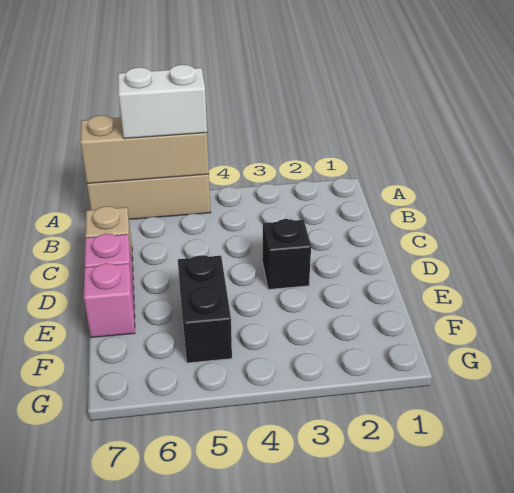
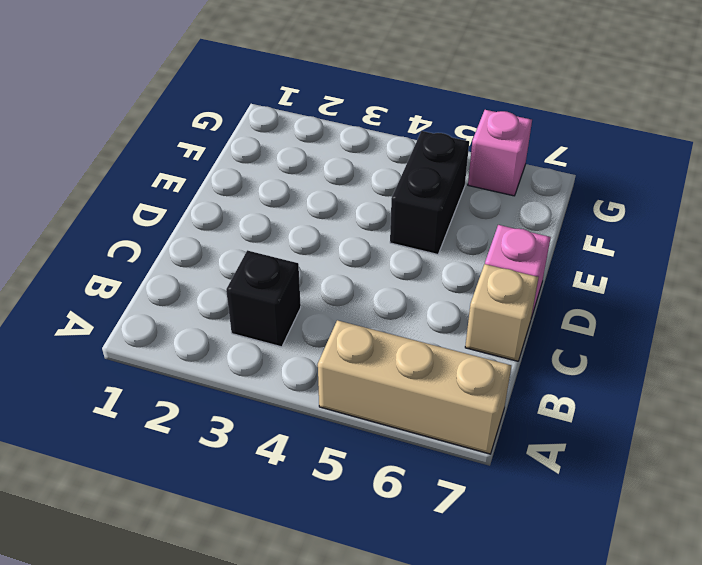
tan 1x3 brick [80,115,209,184] -> none
white 1x2 brick [118,65,207,139] -> none
black 1x1 brick [262,219,311,289] -> black 1x1 brick moved to [226,250,301,347]
pink 1x1 brick [84,263,135,338] -> pink 1x1 brick moved to [468,110,532,196]

